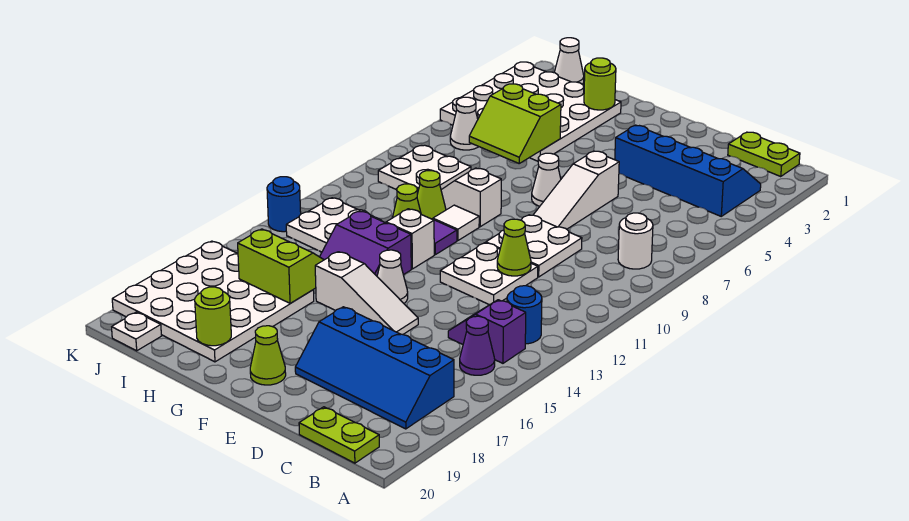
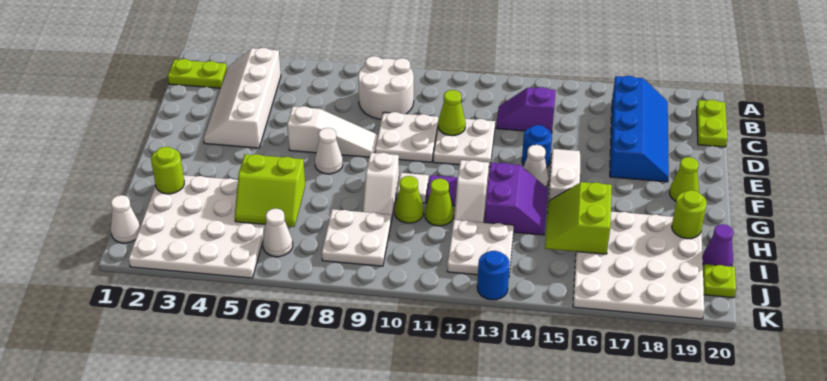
lime 1x2 plate [728,132,800,177] -> lime 1x2 plate turned to [168,59,227,88]
blue 2x4 slope [615,125,761,216] -> white 2x4 slope [204,48,281,148]
white 1x1 round brick [618,213,653,269] -> white 2x2 round brick [358,56,414,119]
blue 1x1 round brick [507,286,542,344] -> blue 1x1 round brick moved to [522,125,552,167]
purple 1x2 slope [448,300,526,363] -> purple 1x2 slope turned to [496,87,556,133]
purple 1x1 cone [460,316,495,375] -> purple 1x1 cone moved to [702,224,734,266]
lime 2x2 slope [469,84,561,163] -> lime 2x2 slope turned to [235,154,305,227]
white 1x1 plate [112,312,161,351] -> lime 1x1 plate [703,264,736,298]

